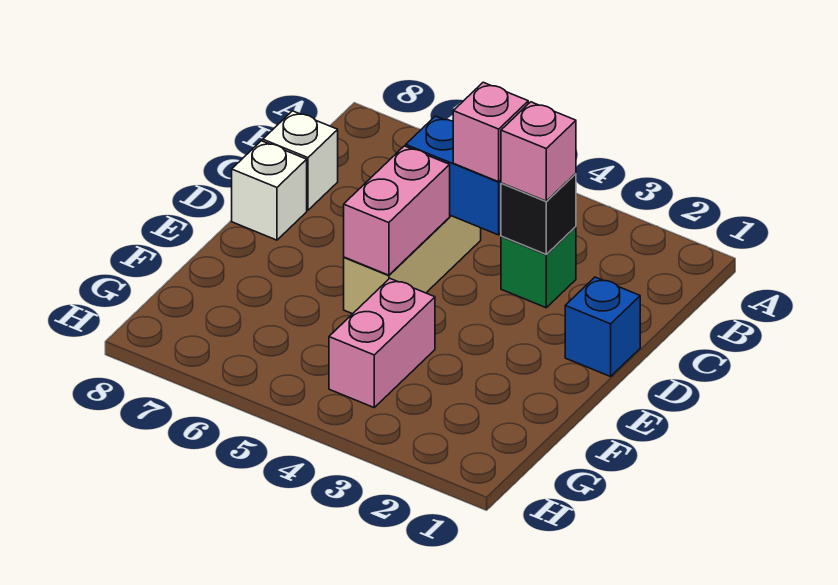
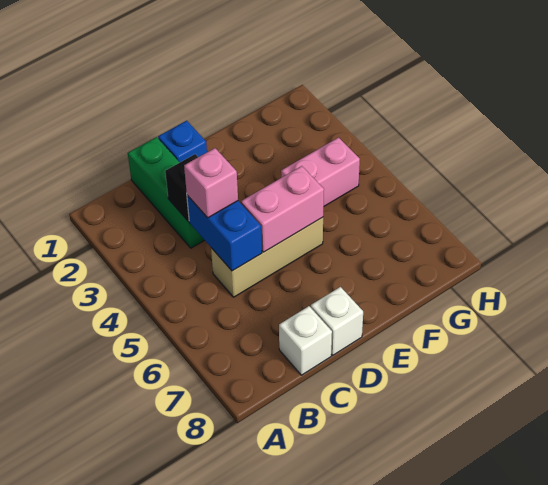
green 1x1 brick [501,227,576,308] -> green 1x3 brick [128,137,205,248]
pink 1x1 brick [501,102,576,201] -> none

